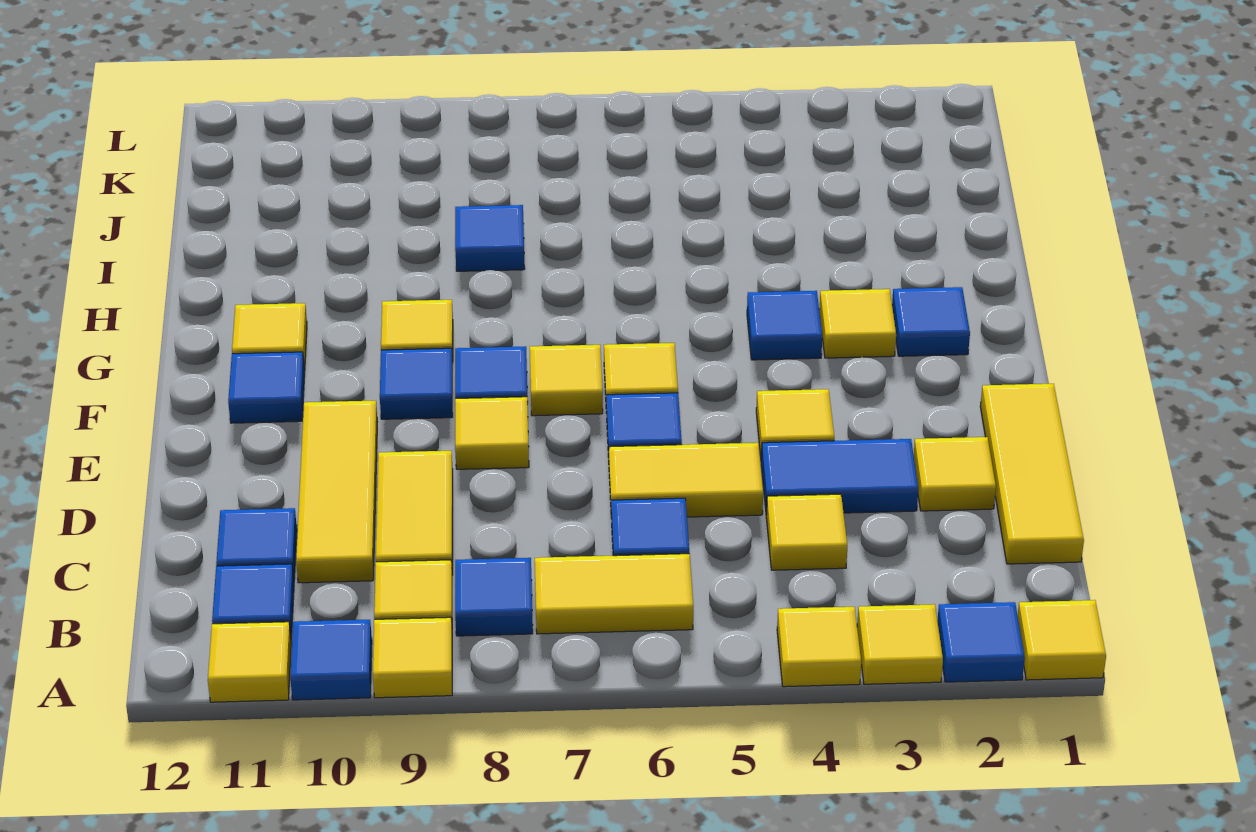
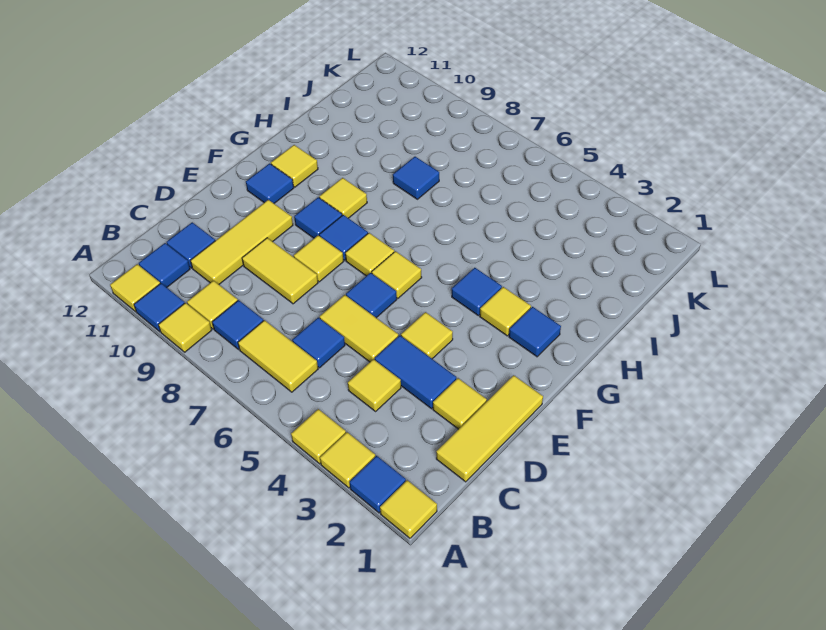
yellow 1x2 tile [376,451,453,575] -> yellow 1x2 tile turned to [242,238,318,304]

